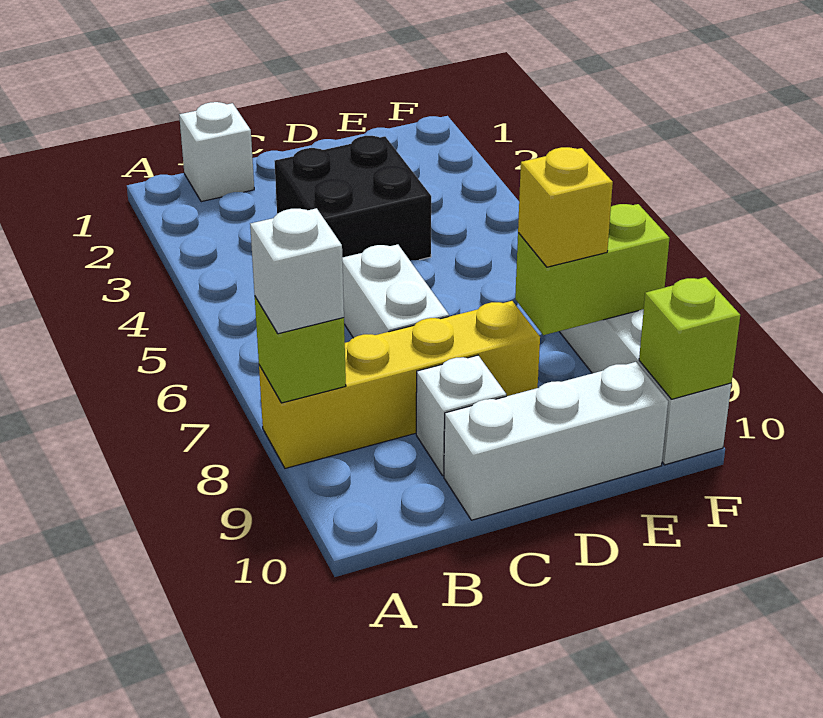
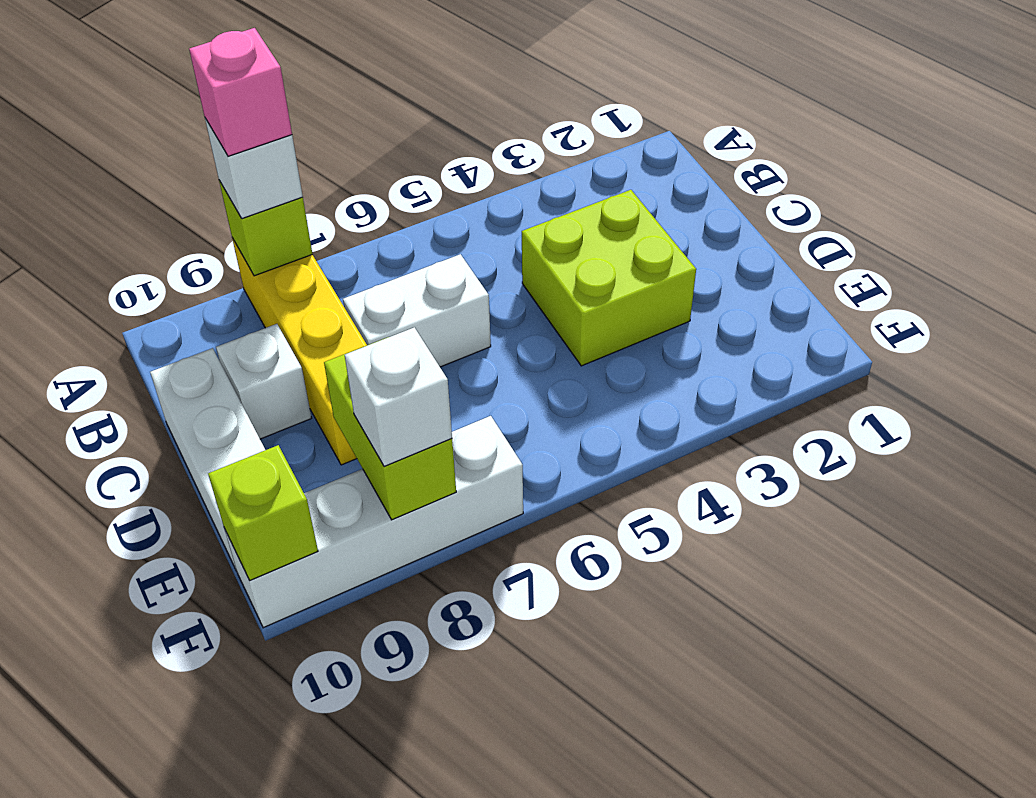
none -> pink 1x1 brick [189,28,292,156]
white 1x1 brick [179,102,254,202] -> white 1x1 brick moved to [345,327,452,467]
black 2x2 brick [274,136,431,261] -> lime 2x2 brick [522,190,696,366]
yellow 1x1 brick [518,147,613,267] -> none

